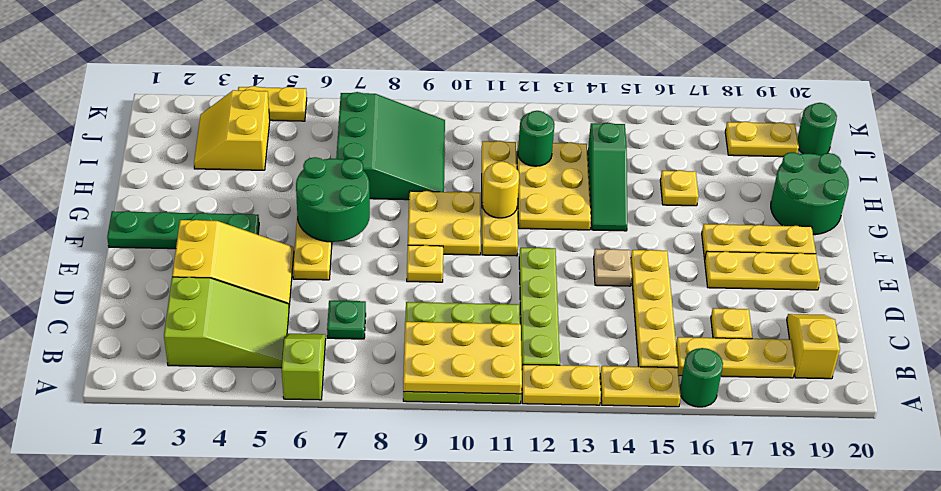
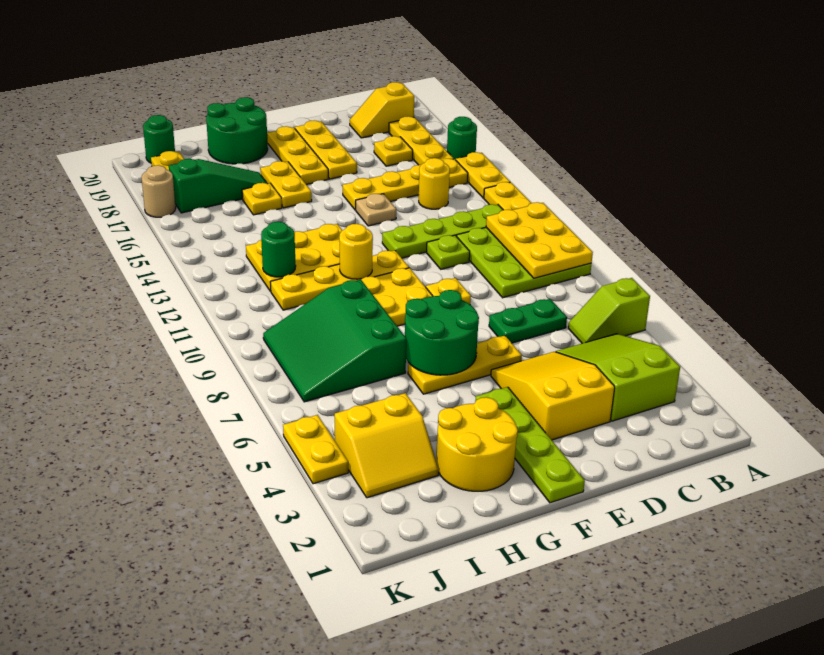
green 1x1 plate [327,301,366,339] -> green 1x2 plate [489,299,567,343]
none -> yellow 1x1 round brick [419,158,450,209]
none -> lime 1x1 plate [427,235,470,269]
green 1x4 plate [107,211,259,249] -> lime 1x4 plate [475,387,585,503]
none -> yellow 2x2 round brick [436,397,518,491]
green 1x3 slope [588,123,627,231] -> green 1x3 slope moved to [169,159,268,213]
none -> yellow 1x2 plate [260,161,312,208]
green 3x3 slope [336,92,445,200] -> green 3x3 slope turned to [263,280,406,402]
none -> tan 1x1 round brick [141,165,176,217]

